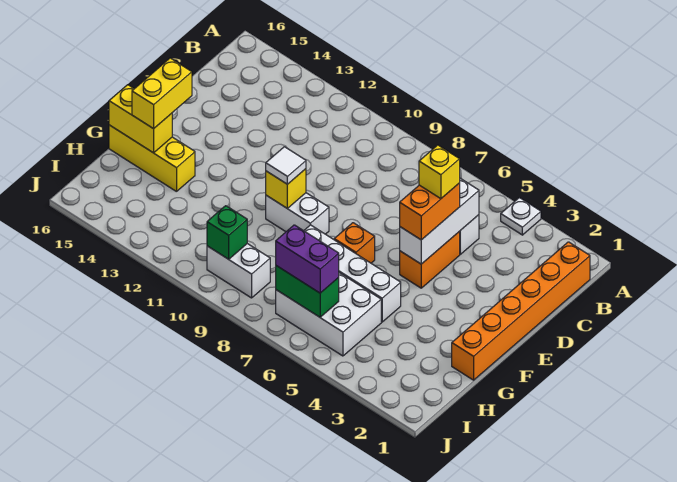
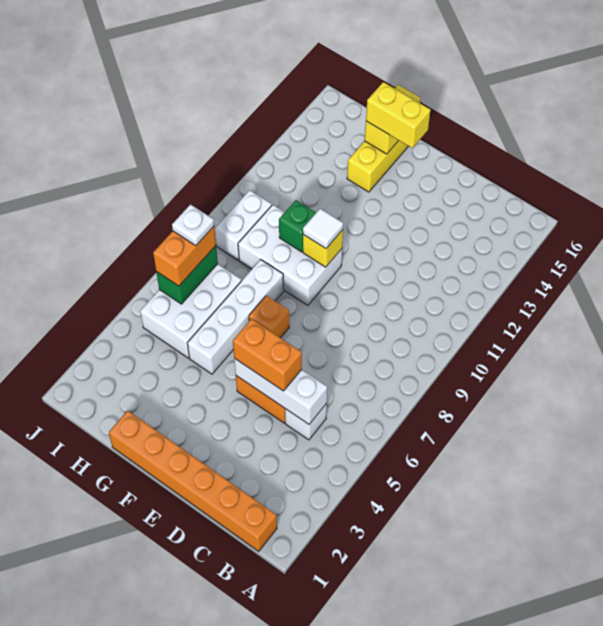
white 1x1 plate [501,198,541,235] -> white 1x1 plate moved to [172,205,214,246]
yellow 1x1 brick [419,145,460,199] -> none
white 1x2 brick [266,193,329,234] -> white 2x3 brick [238,205,342,305]
purple 1x2 brick [276,225,339,293] -> orange 1x2 brick [153,227,216,286]
green 1x1 brick [207,206,247,259] -> green 1x1 brick moved to [279,200,316,252]

